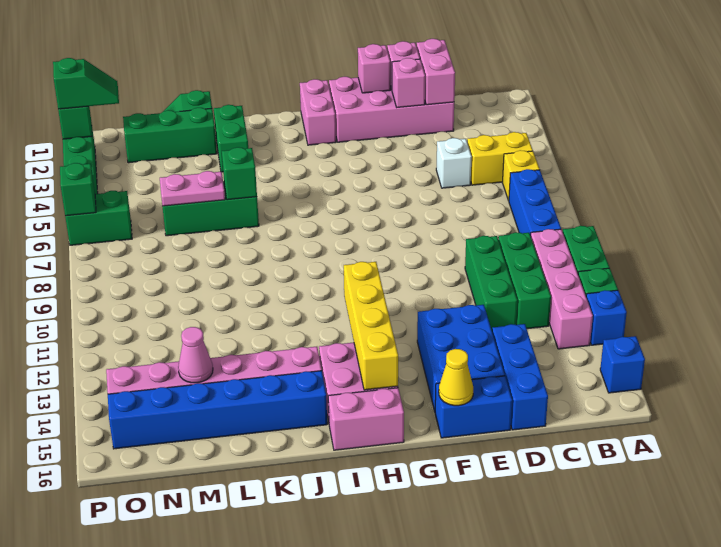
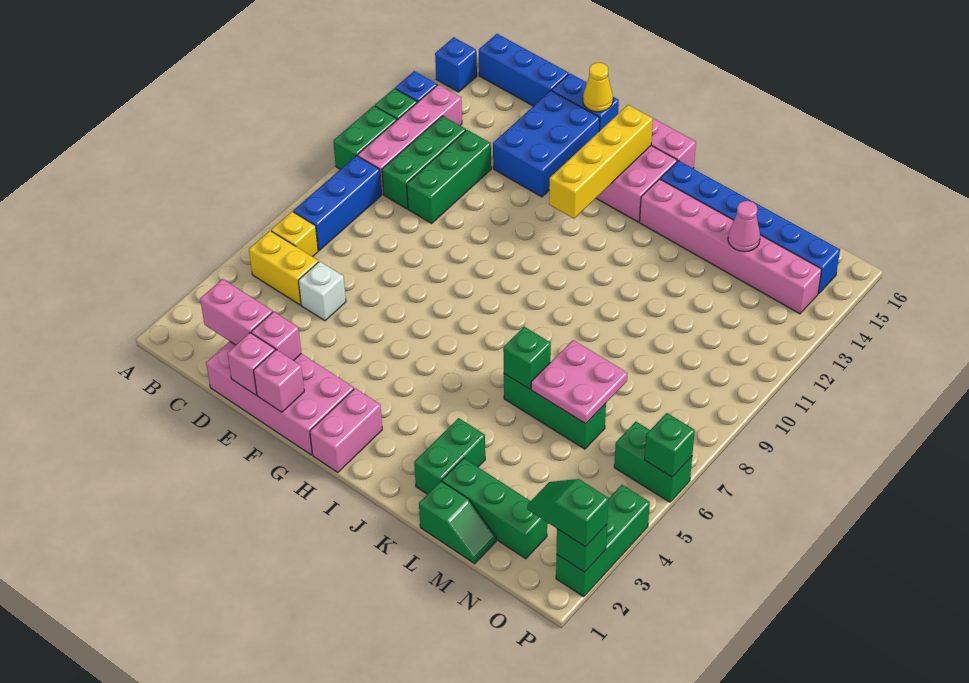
pink 1x2 brick [417,39,455,105] -> pink 1x2 brick turned to [200,279,273,345]
blue 1x3 brick [492,324,548,430] -> blue 1x3 brick turned to [479,34,569,106]
pink 1x2 plate [160,171,225,206] -> pink 2x2 plate [531,340,628,424]

